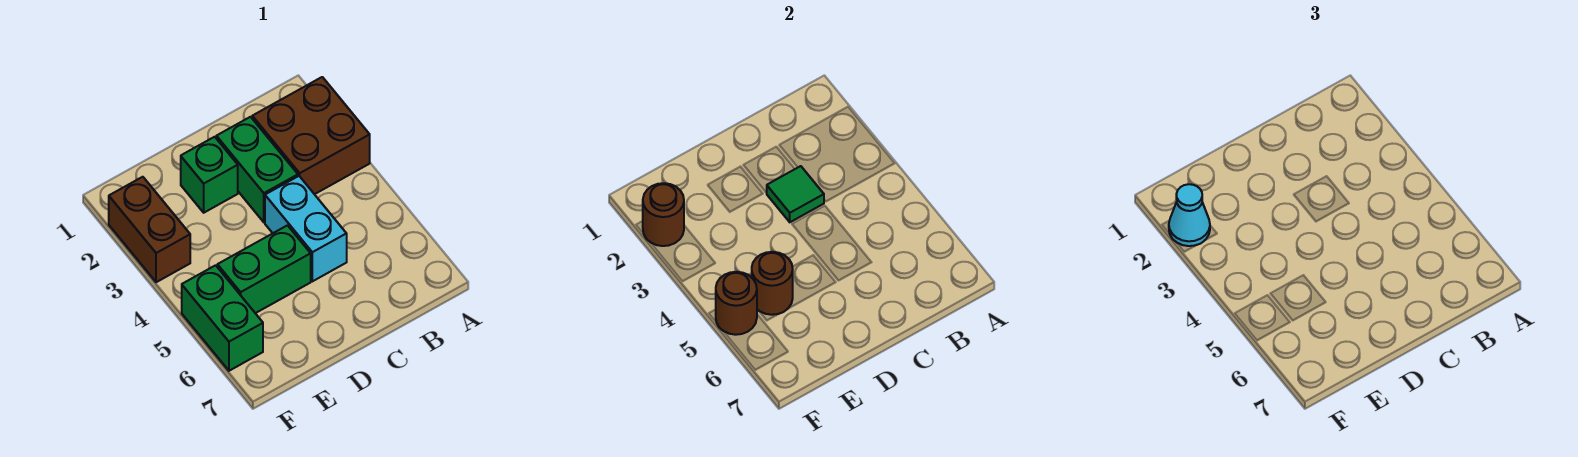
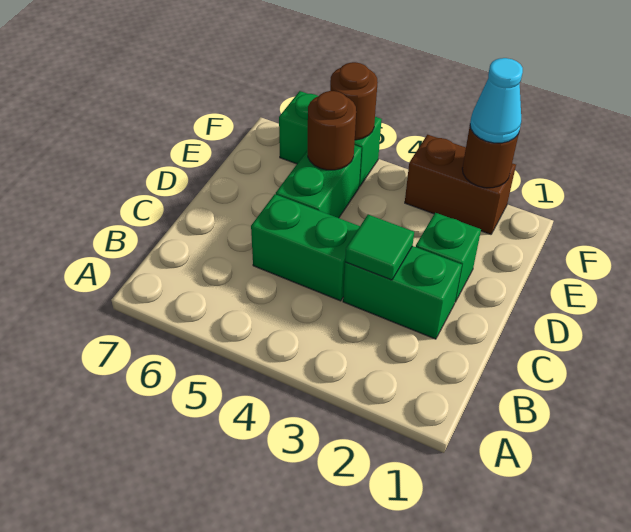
brown 2x2 brick [252,77,370,194] -> none
cyan 1x2 brick [265,176,347,281] -> green 1x2 brick [251,194,360,301]

